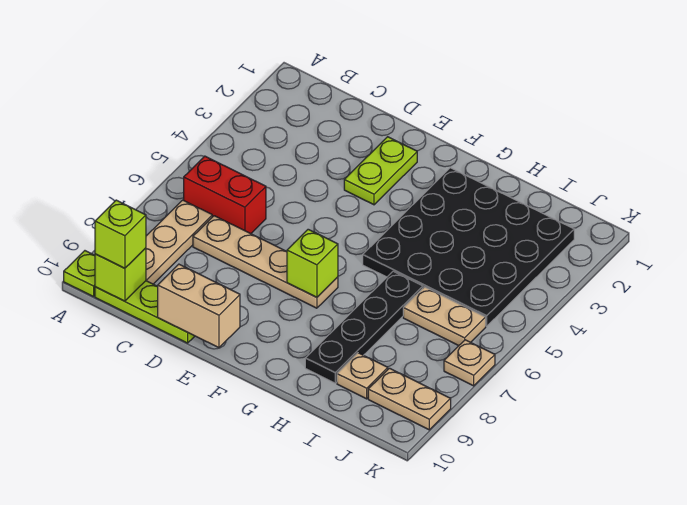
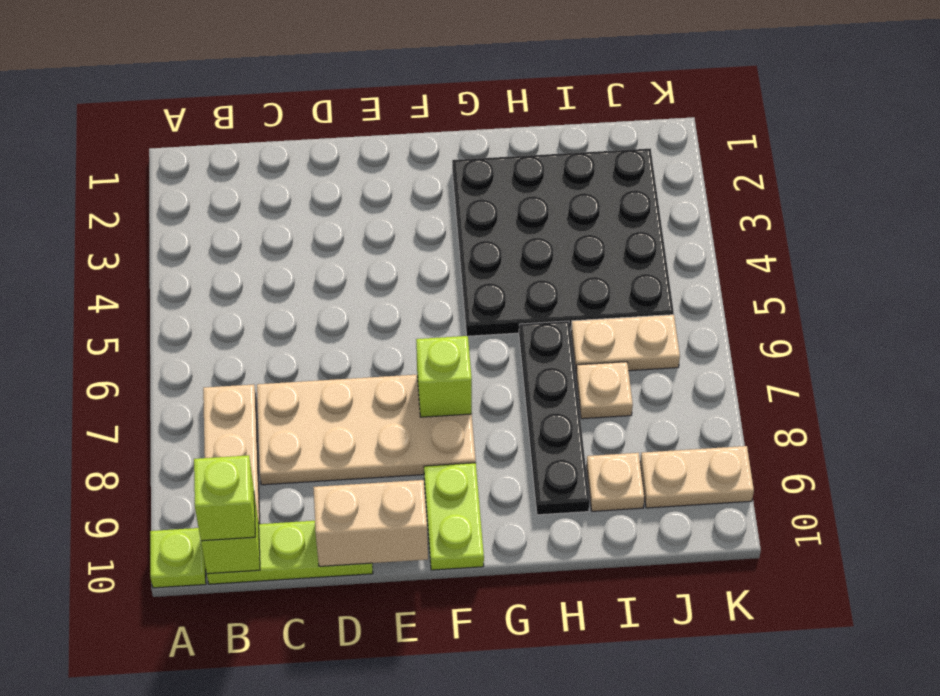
red 1x2 brick [184,156,266,234] -> none
tan 1x4 plate [193,216,338,308] -> tan 2x4 plate [257,375,476,485]
lime 1x2 plate [344,137,417,205] -> lime 1x2 plate moved to [424,463,484,570]
tan 1x1 plate [444,340,495,386] -> tan 1x1 plate moved to [576,362,633,419]

